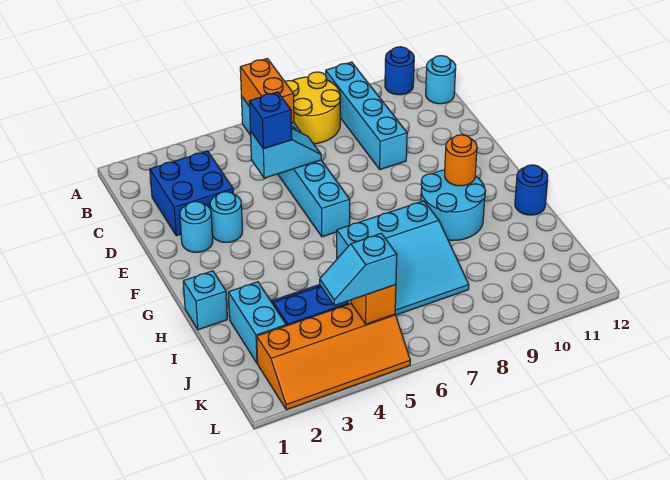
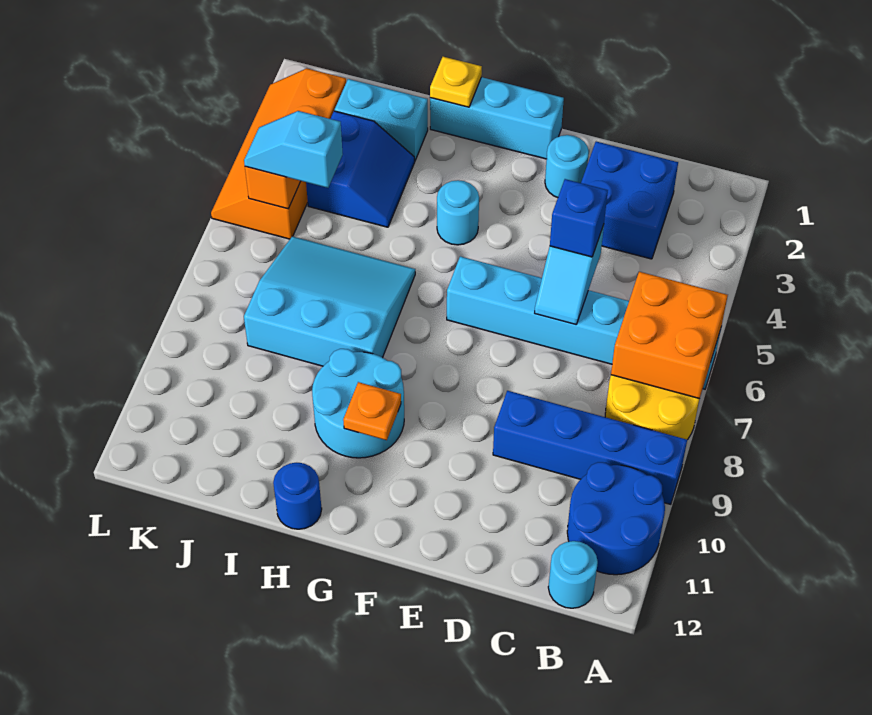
orange 1x2 brick [240,59,294,123] -> orange 2x2 brick [611,272,728,399]
cyan 1x4 brick [326,62,407,170] -> blue 1x4 brick [493,391,687,504]
blue 1x1 round brick [385,47,414,95] -> blue 2x2 round brick [567,462,665,575]
cyan 1x1 round brick [210,192,242,242] -> cyan 1x1 round brick moved to [437,180,479,245]
orange 1x1 round brick [445,135,477,186] -> orange 1x1 plate [343,382,401,440]
cyan 1x1 brick [183,271,227,330] -> cyan 1x3 brick [430,77,564,159]
none -> yellow 1x1 plate [430,57,482,107]
cyan 3x3 slope [337,201,469,315] -> cyan 3x3 slope turned to [244,236,415,366]
cyan 1x2 slope [320,233,397,305] -> cyan 1x2 slope turned to [244,111,343,188]

